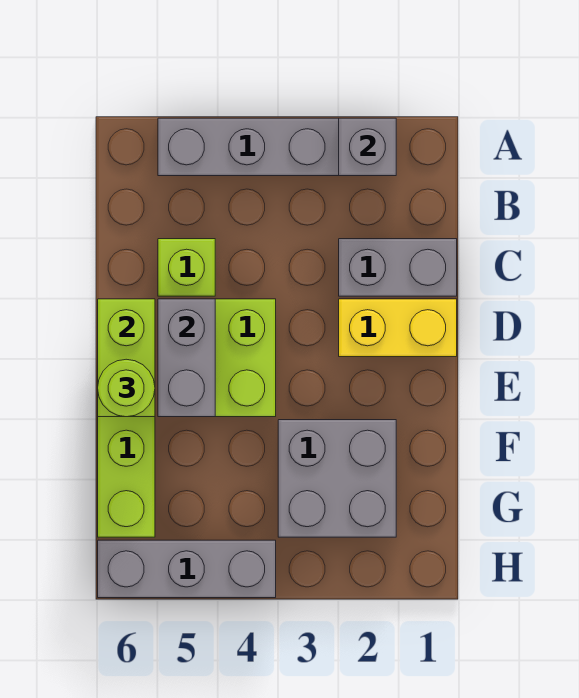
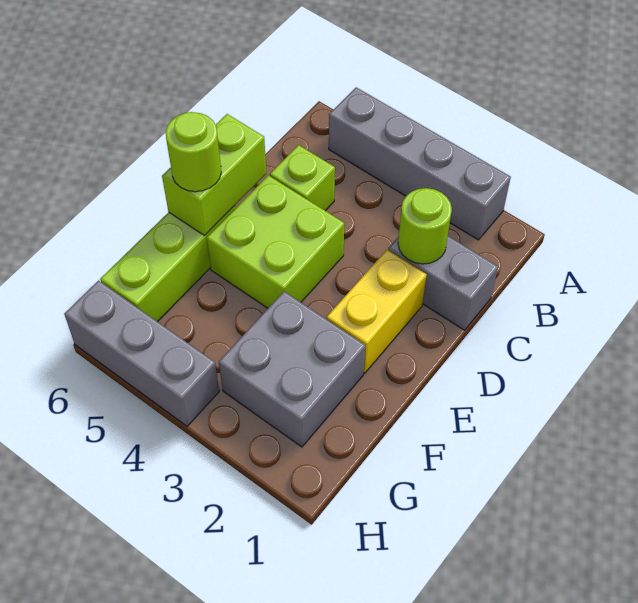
grey 1x1 brick [339,118,396,176] -> none
none -> lime 1x1 round brick [398,188,452,264]
yellow 1x2 brick [339,299,457,357] -> yellow 1x2 brick turned to [327,250,427,373]
grey 1x2 brick [158,299,215,417] -> none

